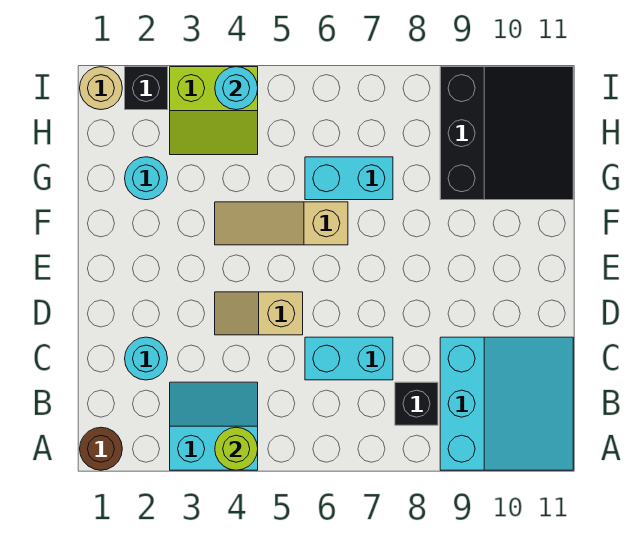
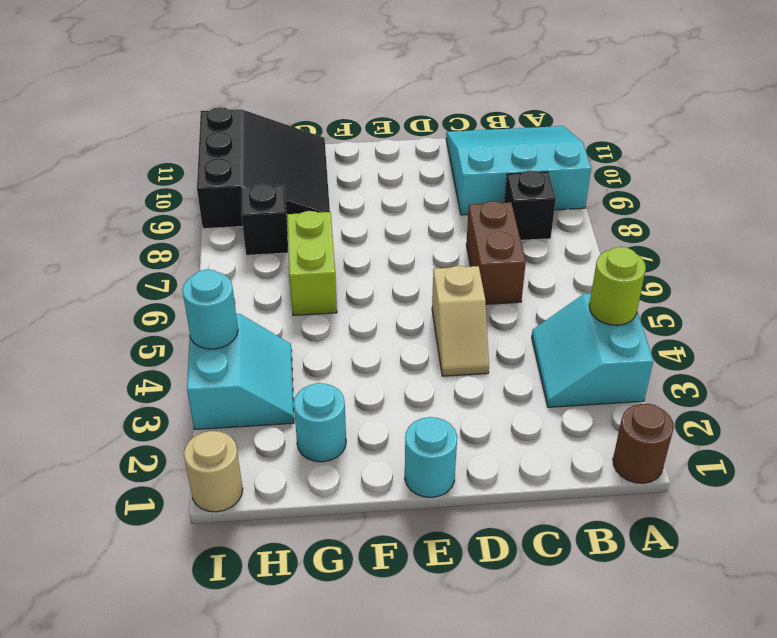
cyan 1x1 round brick [125,337,168,380] -> cyan 1x1 round brick moved to [405,417,457,497]
cyan 1x2 brick [305,337,393,380] -> brown 1x2 brick [466,201,526,304]
tan 1x3 slope [215,202,348,245] -> none
cyan 1x2 brick [305,157,393,200] -> lime 1x2 brick [287,211,337,315]
black 3x3 slope [440,67,573,200] -> black 3x3 slope turned to [197,107,330,229]
lime 2x2 slope [170,67,258,155] -> cyan 2x2 slope [187,314,294,429]
black 1x1 brick [125,67,168,110] -> black 1x1 brick moved to [241,184,288,255]

